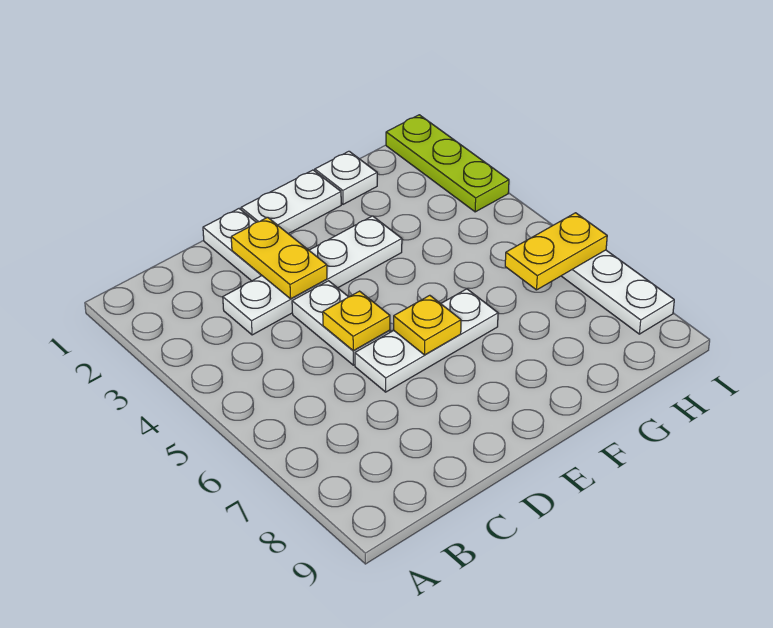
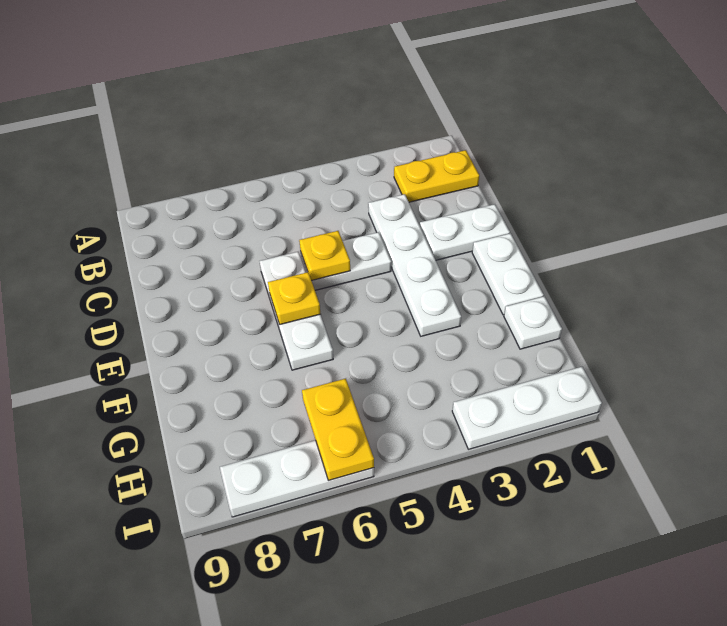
yellow 1x2 plate [231,217,327,299] -> yellow 1x2 plate moved to [394,150,479,202]
lime 1x3 plate [386,115,509,212] -> white 1x3 plate [452,367,602,449]

